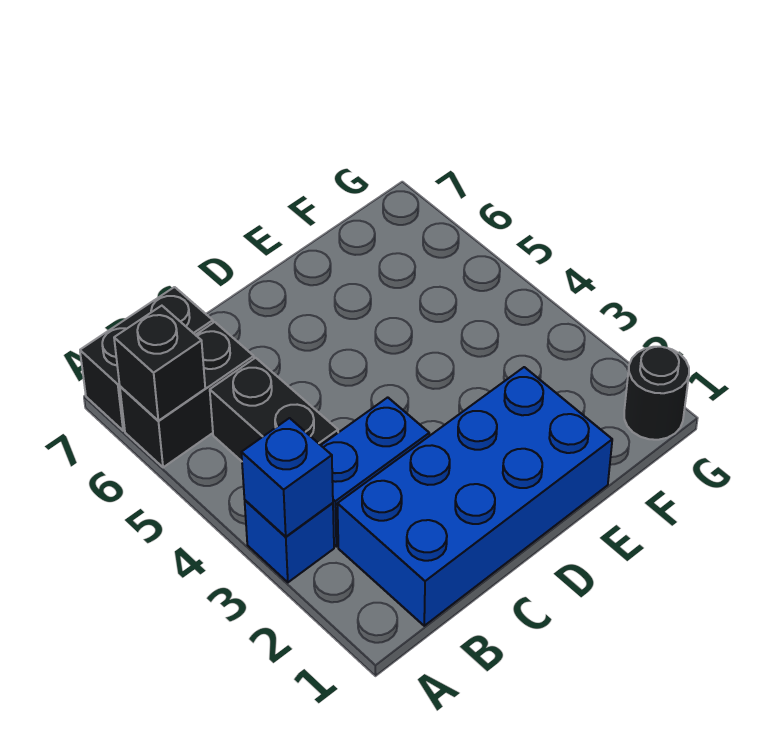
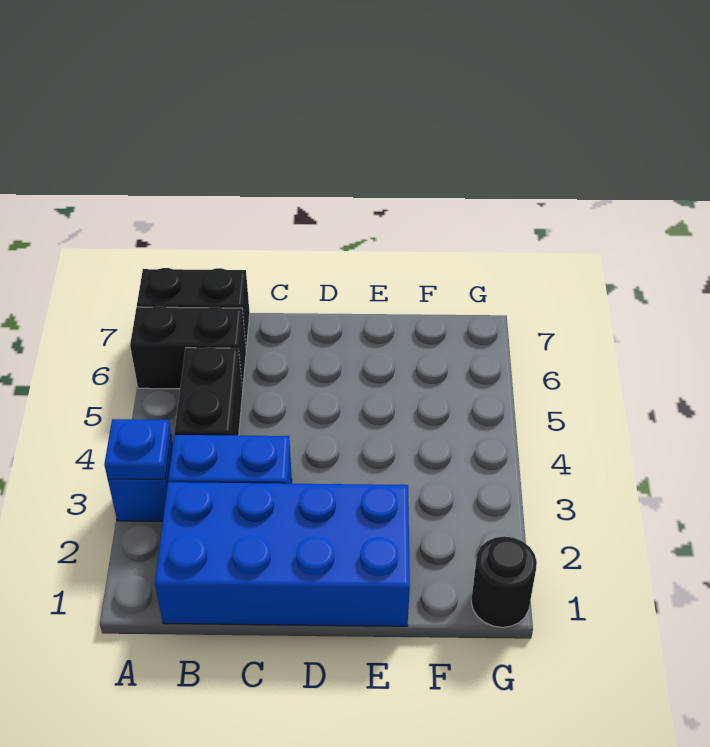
blue 1x1 brick [241,418,333,537] -> blue 1x1 plate [104,419,171,479]
black 1x1 brick [114,306,205,421] -> none

